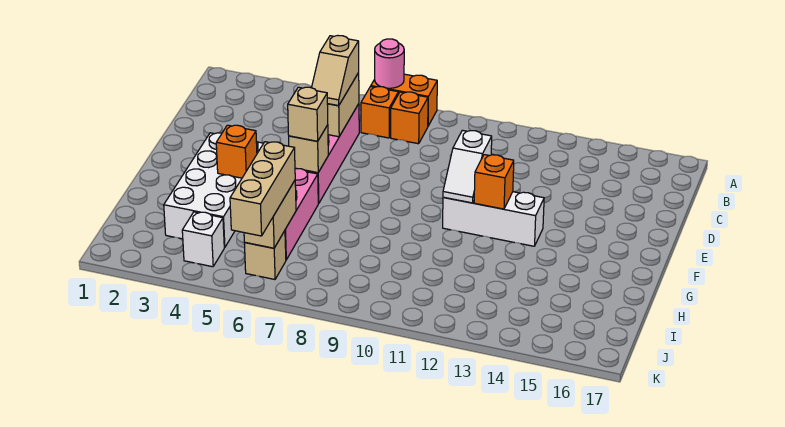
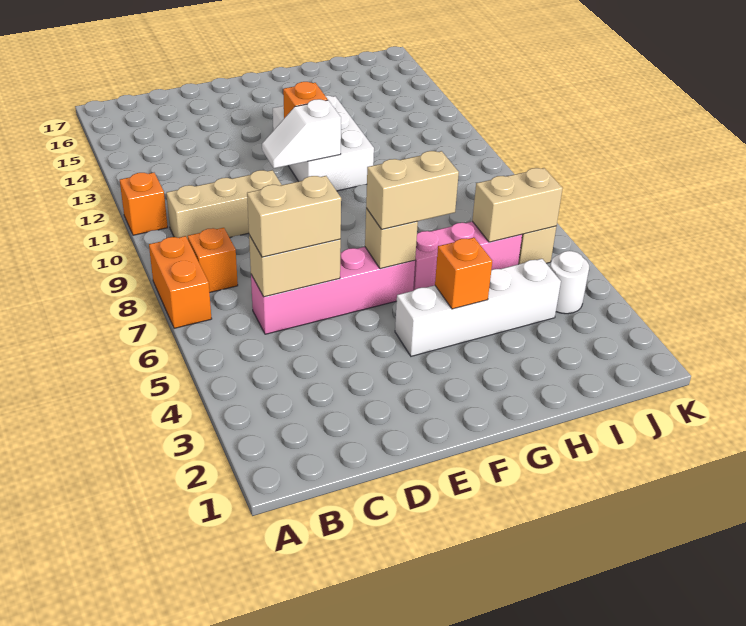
pink 1x1 round brick [375,39,404,88] -> none
orange 1x1 brick [361,86,398,138] -> orange 1x1 brick moved to [120,173,168,235]
tan 1x2 slope [312,35,359,106] -> tan 1x2 brick [247,176,341,257]
white 1x2 slope [443,130,492,203] -> white 1x2 slope turned to [262,99,341,168]
white 2x4 brick [164,133,263,247] -> white 1x4 brick [395,259,561,356]
tan 1x1 brick [288,87,328,141] -> tan 1x2 brick [366,151,459,229]
white 1x3 brick [443,192,544,246] -> white 2x3 brick [273,95,374,191]
tan 1x3 brick [230,142,295,236] -> tan 1x3 brick moved to [166,170,281,239]
white 1x1 brick [182,212,224,267] -> white 1x1 round brick [550,251,589,314]

